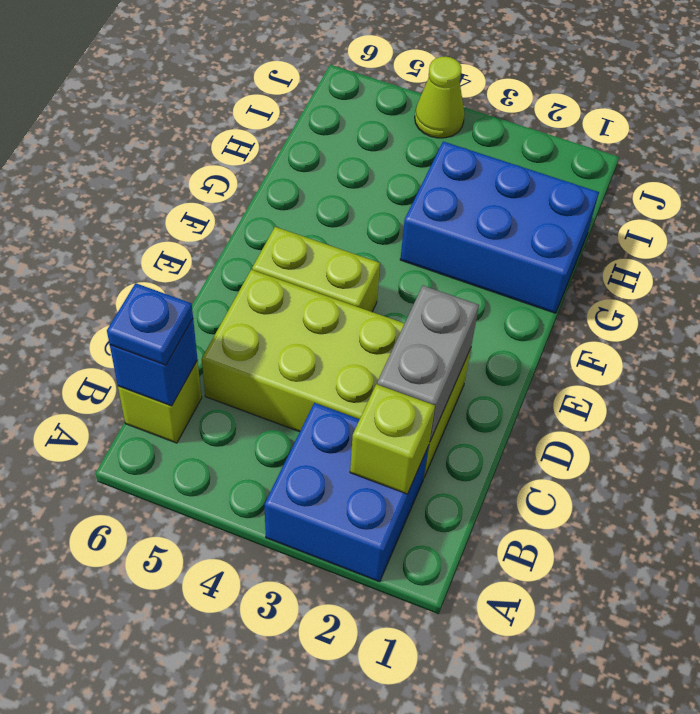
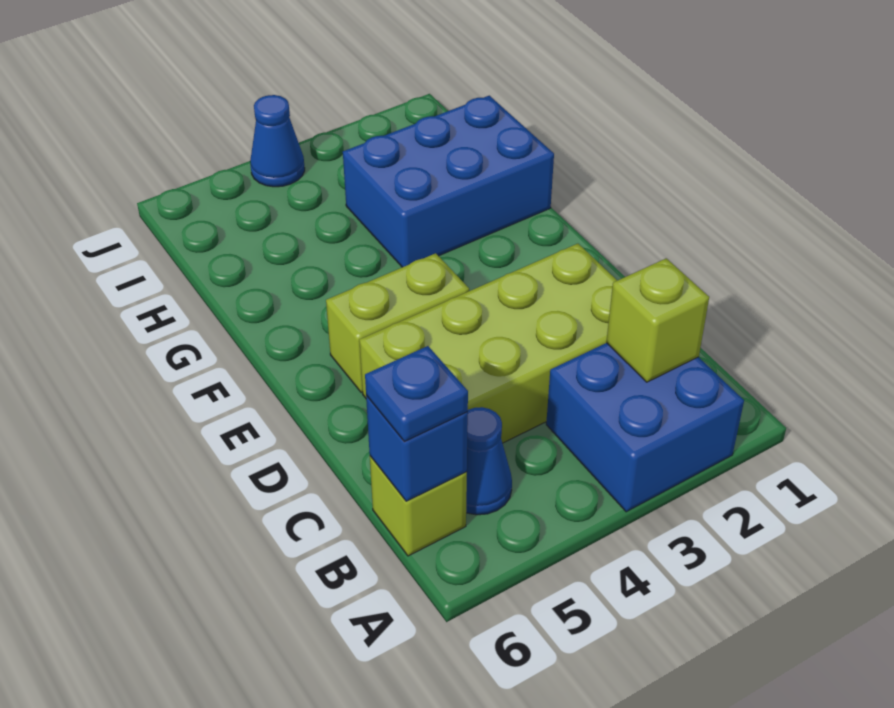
none -> blue 1x1 cone [466,407,512,515]
grey 1x2 brick [377,286,479,442] -> none
lime 1x1 cone [415,57,465,138] -> blue 1x1 cone [250,95,305,187]

